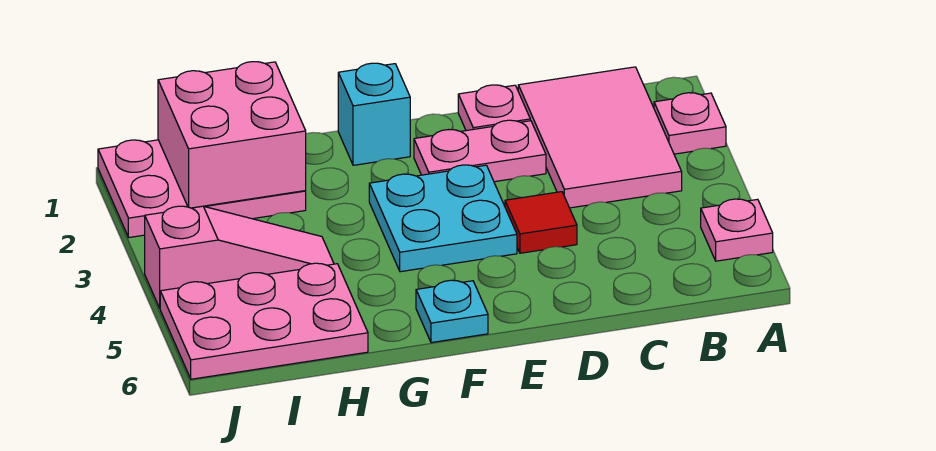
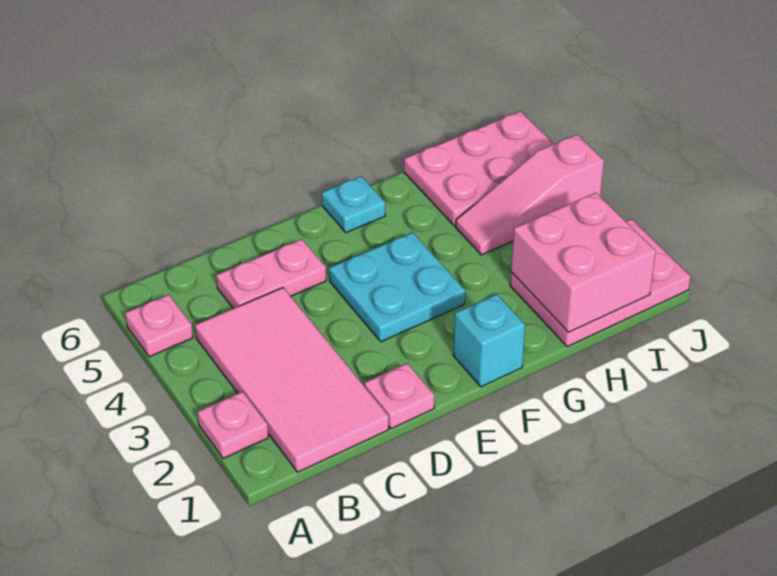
pink 2x3 tile [518,67,682,208] -> pink 2x4 tile [195,288,389,472]
pink 1x2 plate [414,120,546,182] -> pink 1x2 plate moved to [216,239,326,308]
red 1x1 tile [505,192,577,253] -> none

